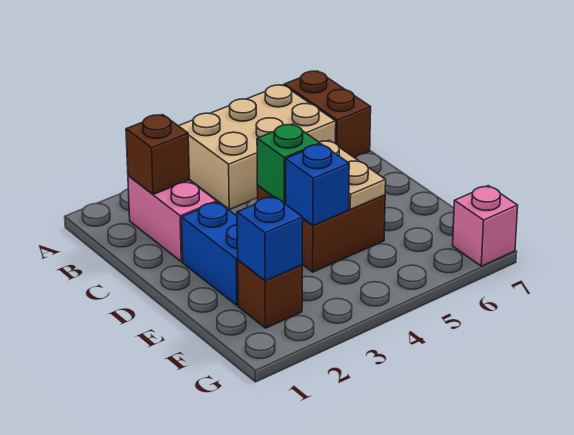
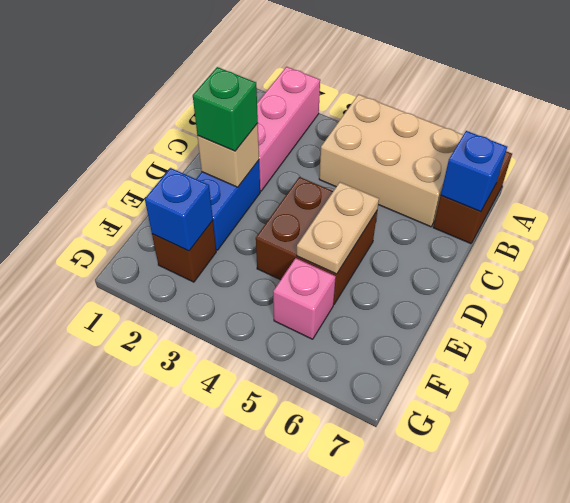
pink 1x2 brick [128,176,217,262] -> pink 1x3 brick [257,67,320,191]
brown 1x1 brick [126,115,189,194] -> none
none -> tan 1x1 brick [197,124,259,187]
green 1x1 brick [257,124,320,204] -> green 1x1 brick moved to [193,67,258,151]
blue 1x1 brick [286,144,349,225] -> blue 1x1 brick moved to [441,131,507,212]
pink 1x1 brick [453,186,518,266] -> pink 1x1 brick moved to [273,258,336,339]

